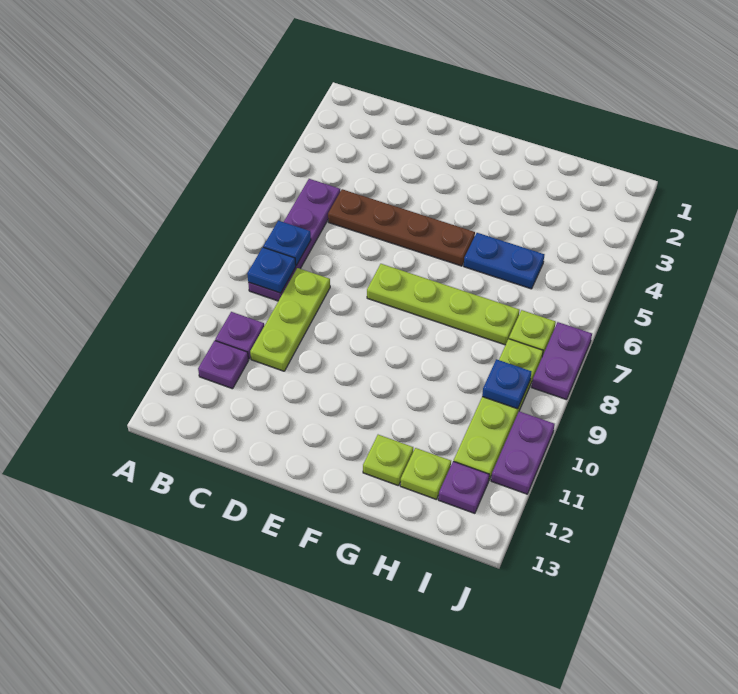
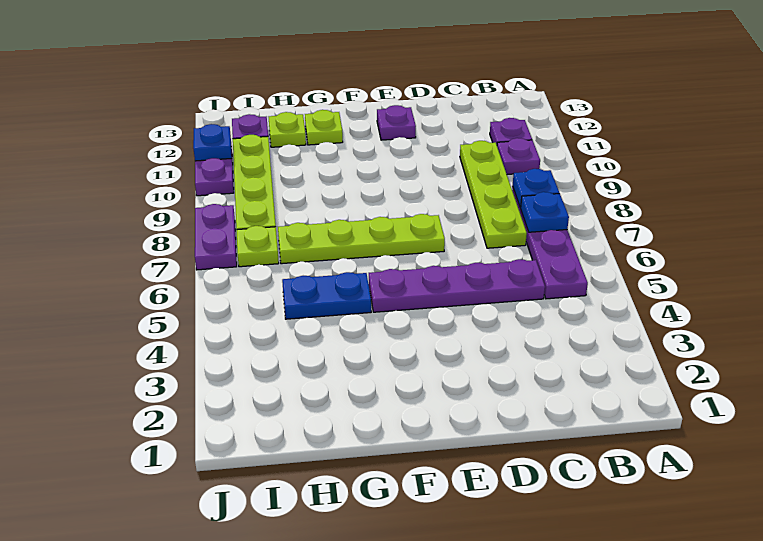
brown 1x4 plate [328,189,475,266] -> purple 1x4 plate [369,259,545,312]
lime 1x3 plate [250,268,330,371] -> lime 1x4 plate [460,141,527,248]
none -> purple 1x1 plate [377,105,416,140]
blue 1x1 plate [482,359,532,409] -> blue 1x1 plate moved to [193,124,232,161]

